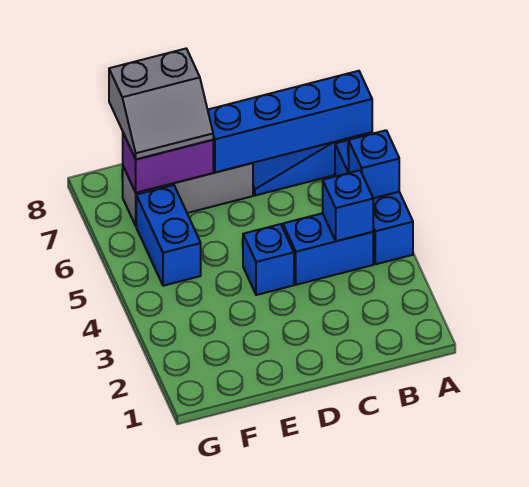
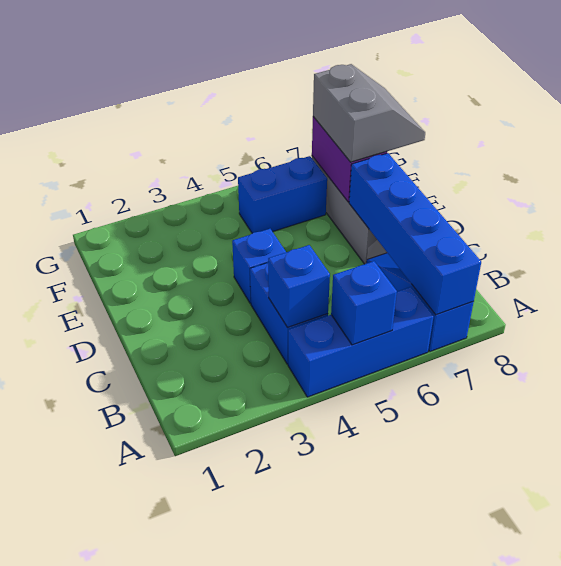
grey 2x2 slope [109,49,213,159] -> grey 2x2 slope turned to [313,64,425,162]

